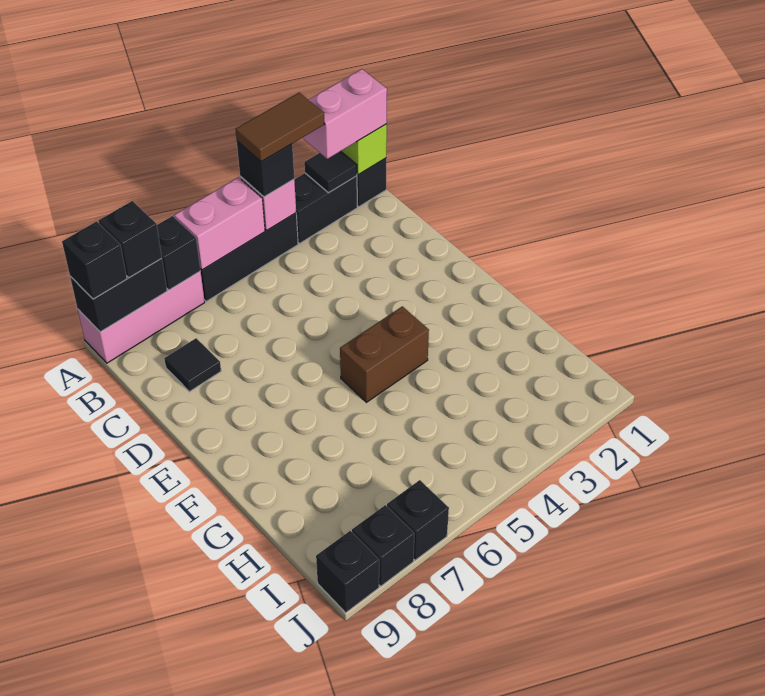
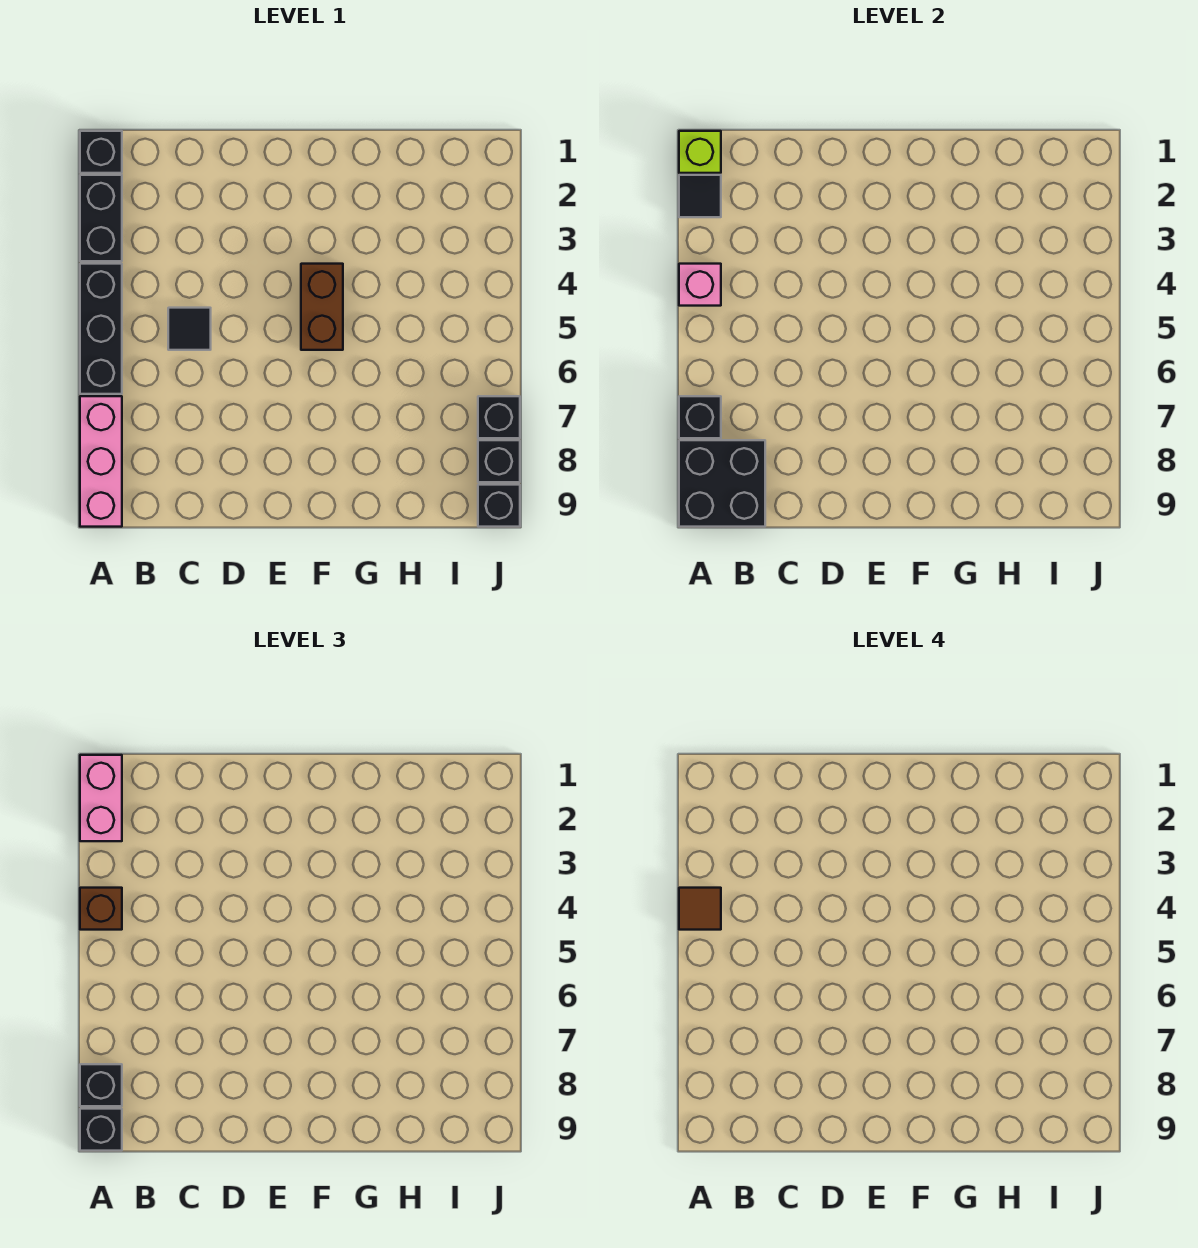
brown 1x2 tile [236,93,325,162] -> brown 1x1 tile [679,888,721,930]
black 1x1 brick [237,141,294,197] -> brown 1x1 brick [80,888,122,930]
pink 1x2 brick [174,177,265,270] -> none
black 1x2 brick [70,258,167,332] -> black 2x2 brick [679,440,765,527]
black 1x1 tile [164,338,221,392] -> black 1x1 tile moved to [168,308,211,350]

